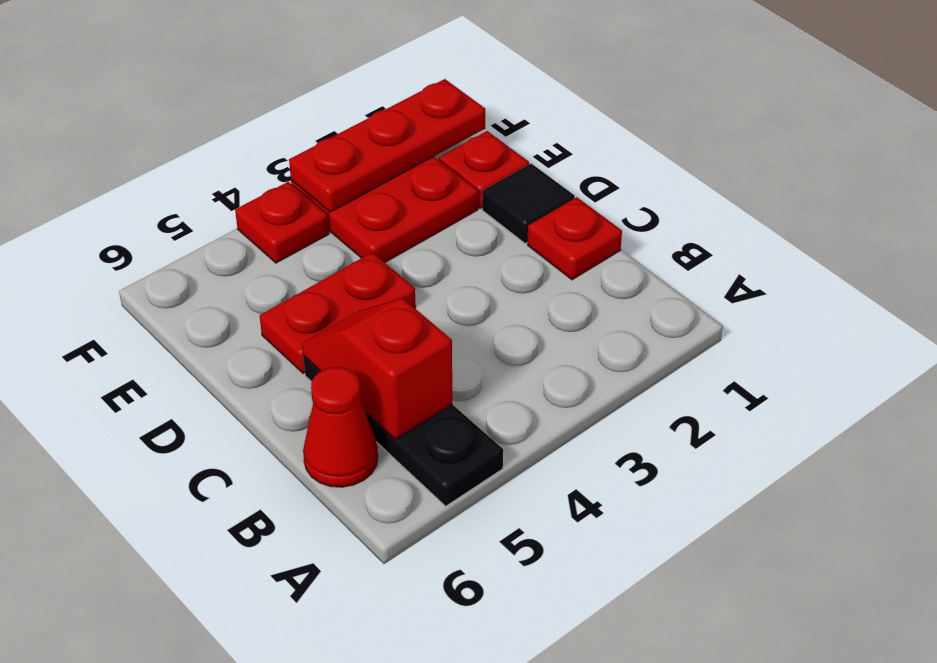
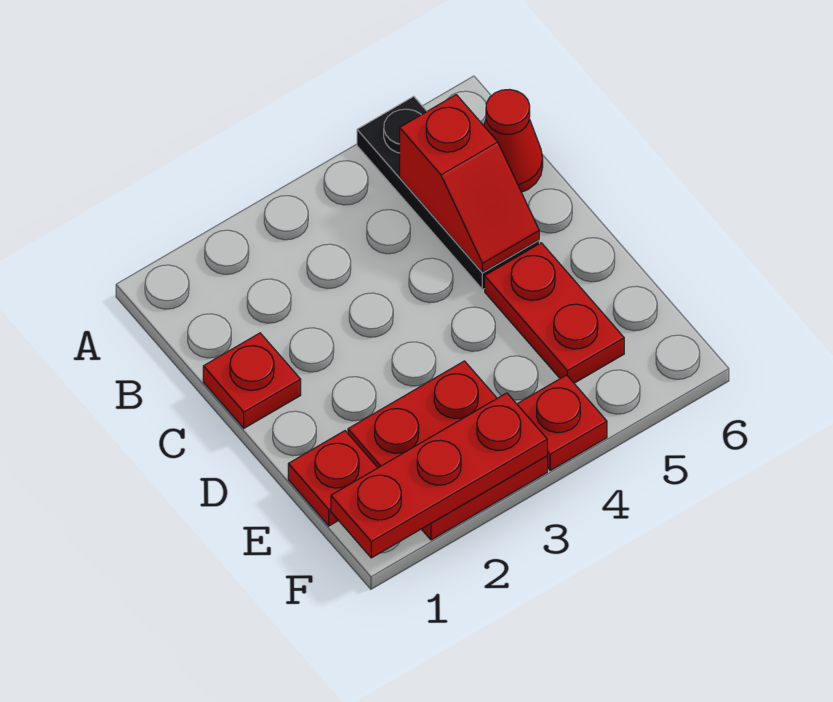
black 1x1 tile [482,164,575,243] -> none
red 1x2 plate [260,252,416,374] -> red 1x2 plate turned to [485,243,624,383]

